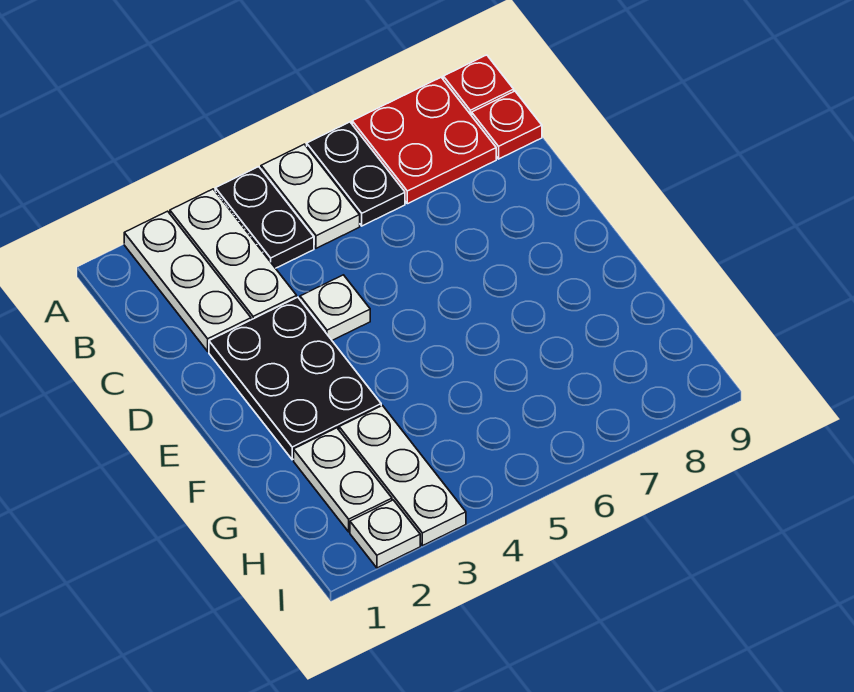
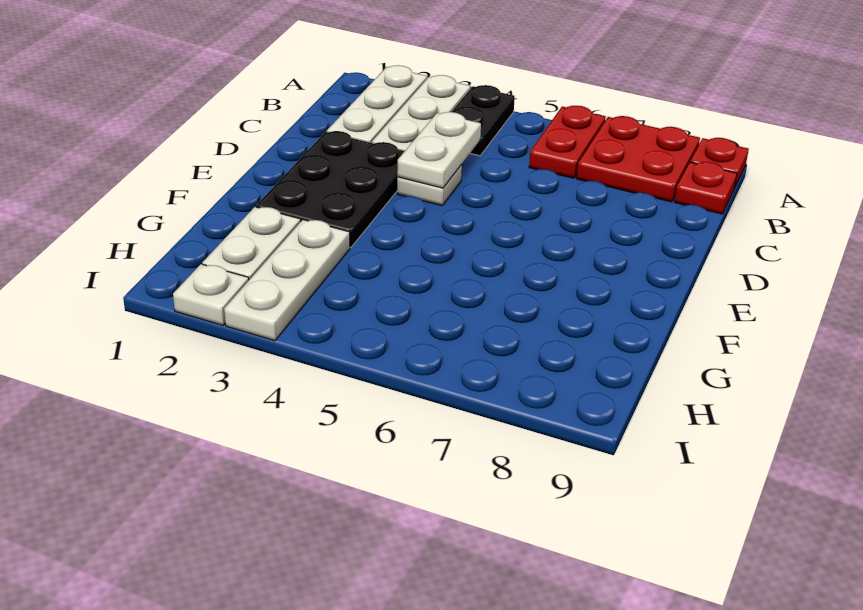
white 1x2 plate [261,144,360,248] -> white 1x2 plate moved to [397,112,481,188]
black 1x2 plate [307,122,405,226] -> red 1x2 plate [529,106,606,178]

